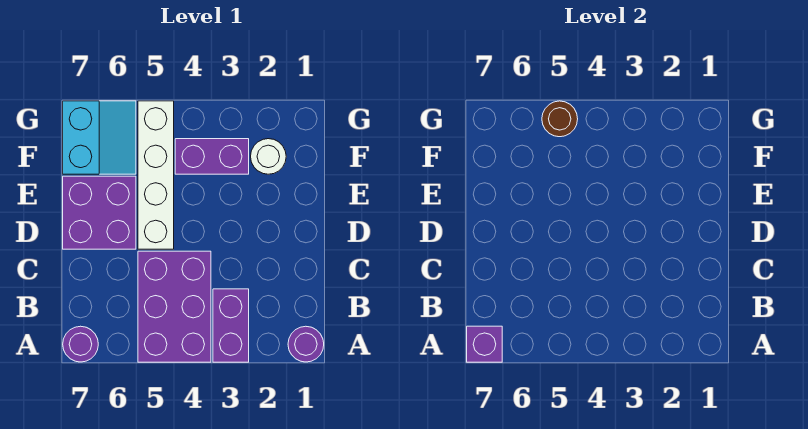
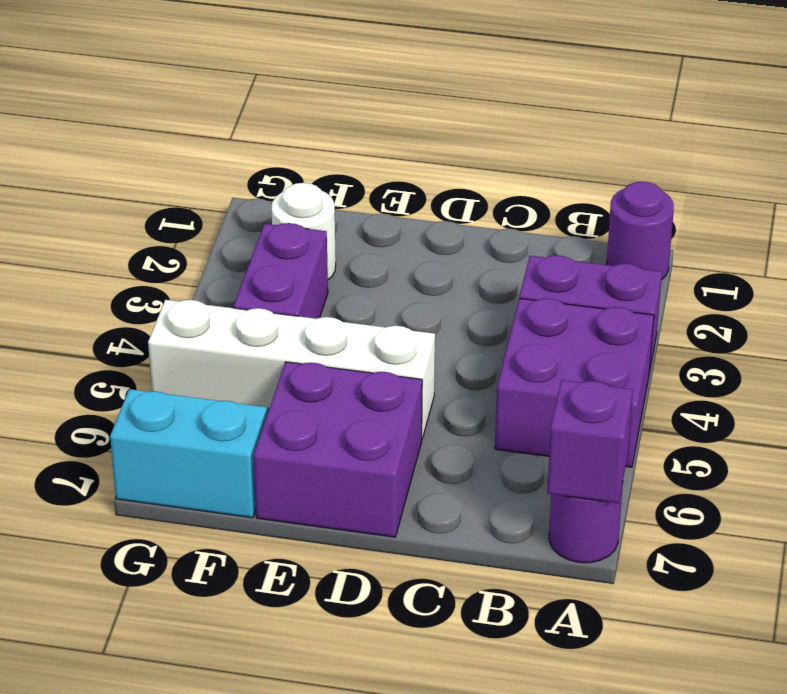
purple 2x3 brick [138,251,211,362] -> purple 2x2 brick [495,298,654,467]
brown 1x1 round brick [542,101,578,137] -> none

